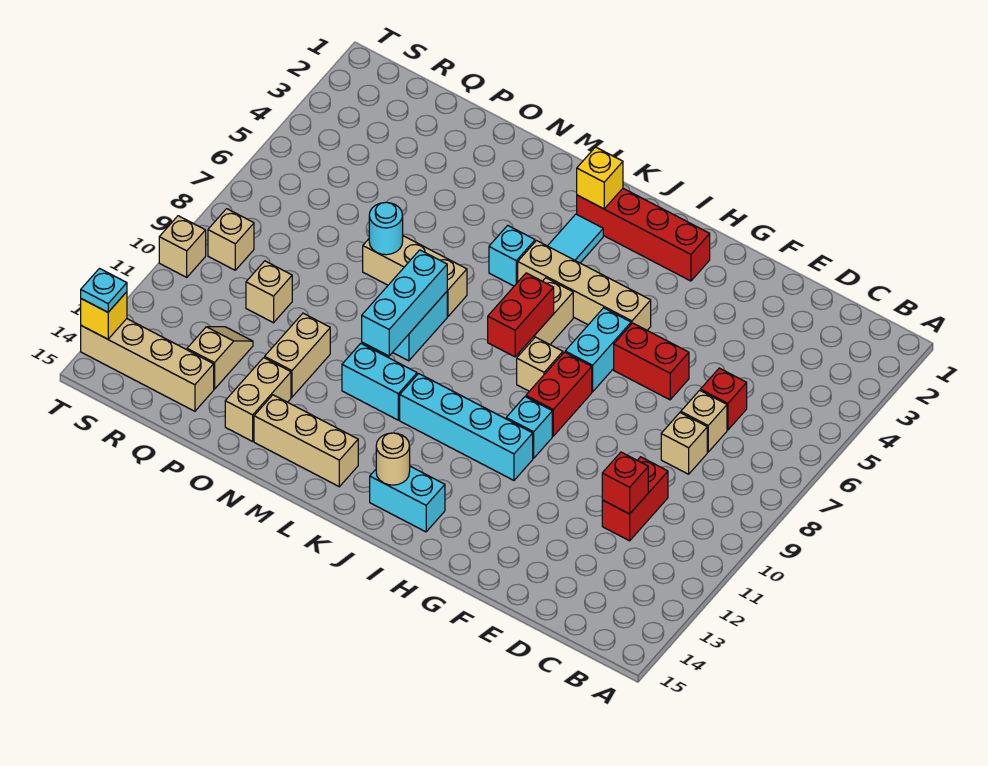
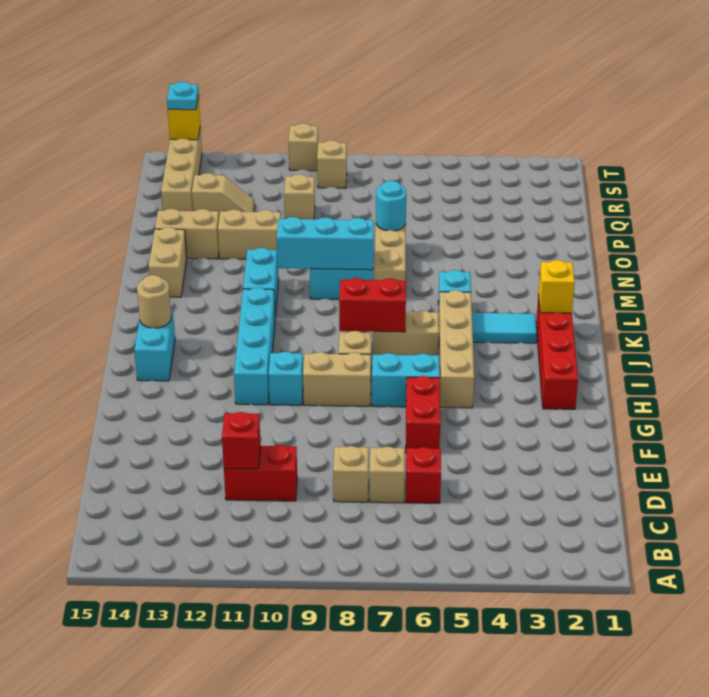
red 1x2 brick [526,352,592,436] -> tan 1x2 brick [303,352,371,406]
tan 1x3 brick [254,395,358,487] -> tan 1x2 brick [148,227,187,297]

